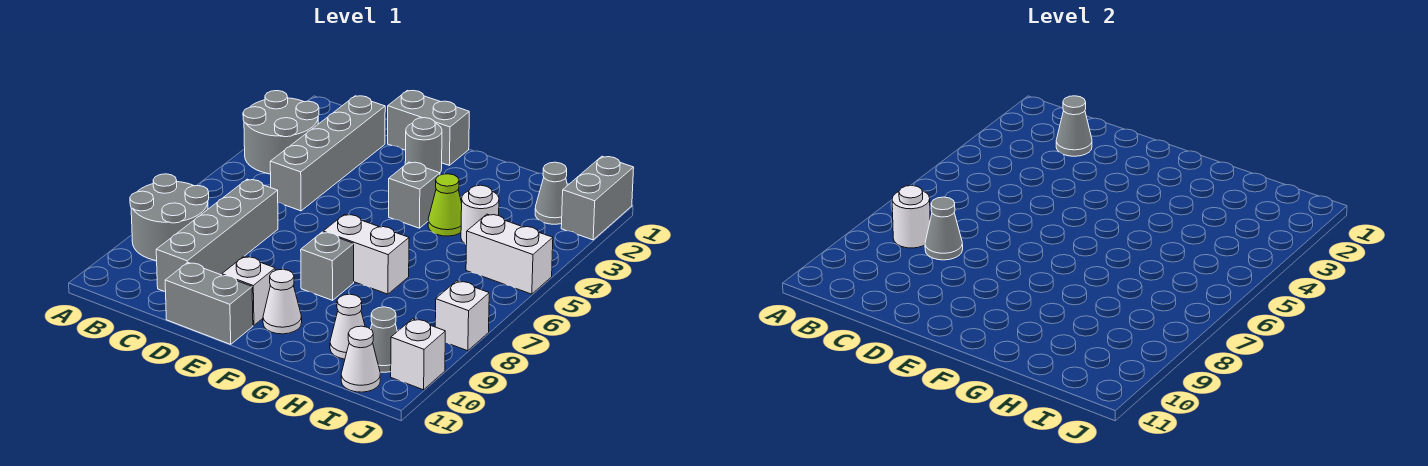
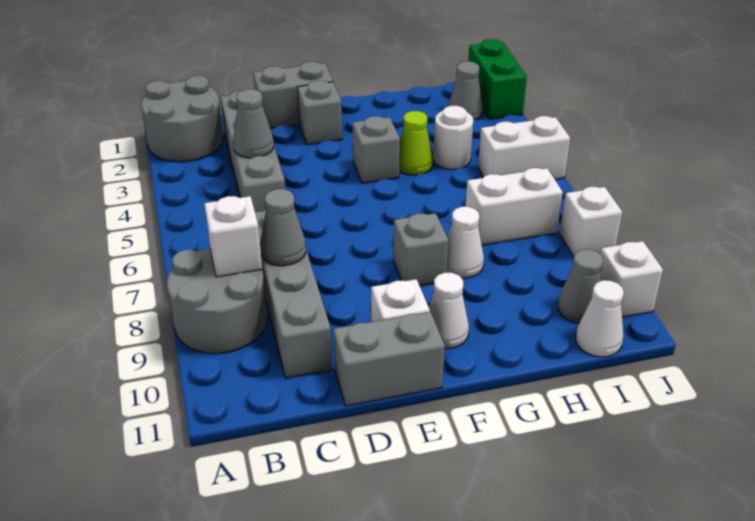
grey 2x2 round brick [243,91,319,174] -> grey 2x2 round brick moved to [141,76,223,162]
white 1x1 round brick [892,186,930,248] -> white 1x1 brick [204,196,262,277]
grey 1x1 cone [1056,96,1092,156] -> grey 1x1 cone moved to [233,89,274,158]
grey 1x1 round brick [405,118,442,173] -> grey 1x1 brick [297,81,342,145]
white 1x2 brick [323,214,409,294] -> white 1x2 brick moved to [465,168,563,245]
white 1x1 cone [330,294,365,359] -> white 1x1 cone moved to [447,207,484,278]
grey 1x2 brick [561,156,634,240] -> green 1x2 brick [468,39,527,119]

